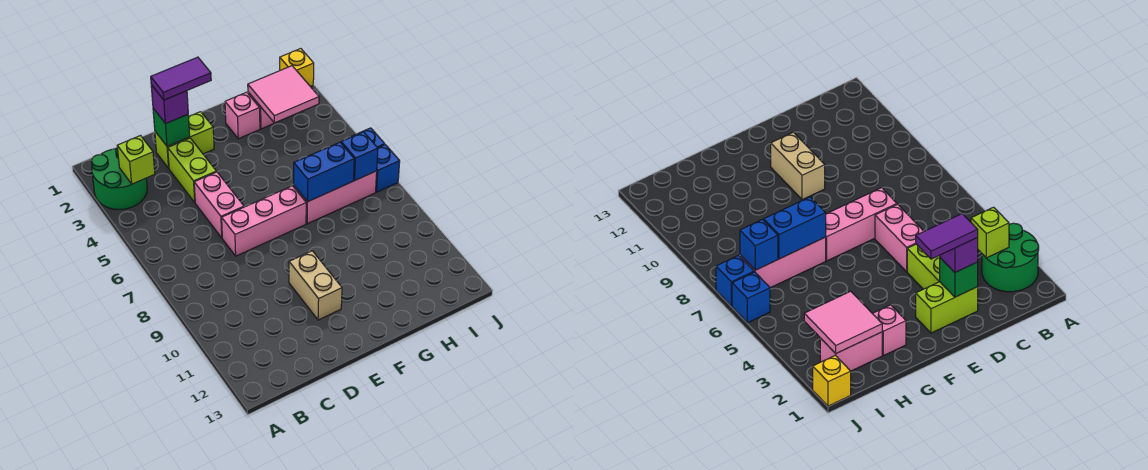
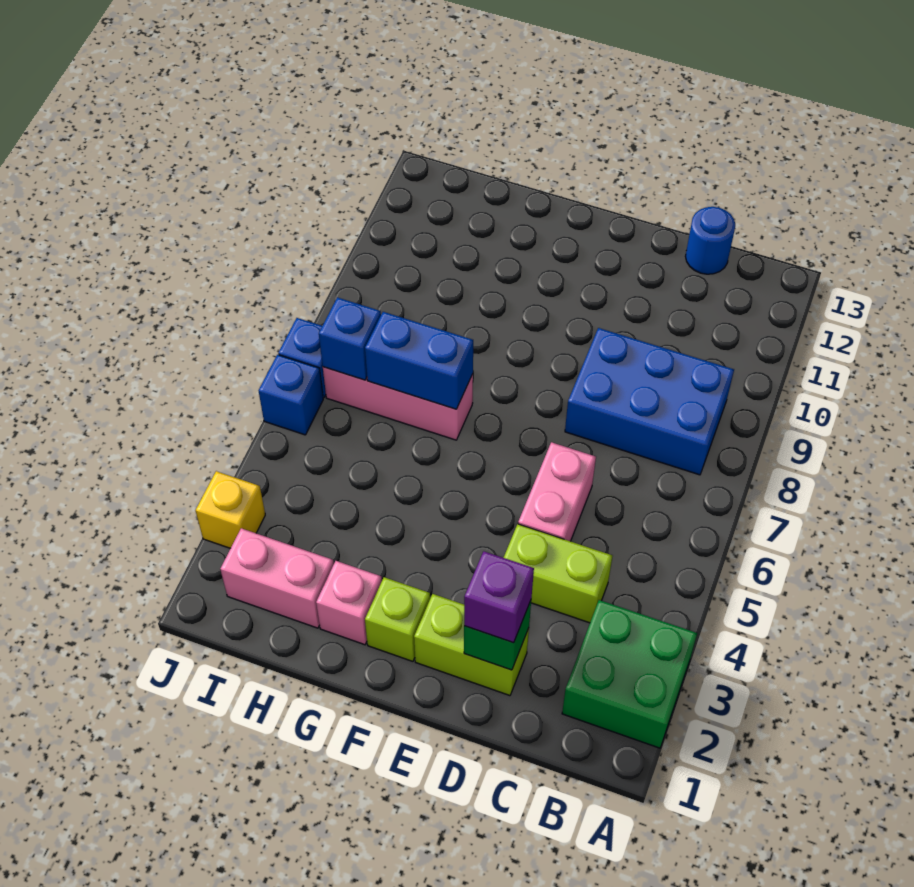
green 2x2 round brick [91,148,147,209] -> green 2x2 brick [562,600,697,748]
lime 1x1 brick [117,136,155,184] -> lime 1x1 brick moved to [365,577,430,661]
none -> blue 2x3 brick [565,328,734,475]
none -> blue 1x1 round brick [685,207,735,274]
purple 1x2 tile [151,57,211,100] -> none
lime 1x2 brick [168,138,216,202] -> lime 1x2 brick turned to [504,524,612,623]
pink 1x3 brick [222,186,306,256] -> none
tan 1x2 brick [289,251,342,320] -> none
pink 2x2 tile [248,66,319,123] -> none
yellow 1x1 brick [280,49,314,86] -> yellow 1x1 brick moved to [196,471,265,548]

